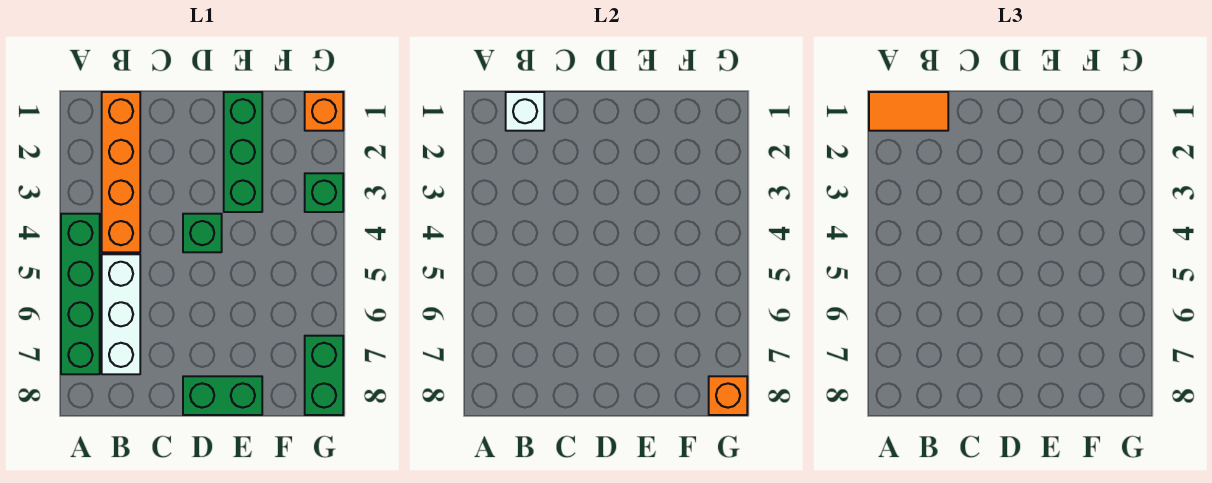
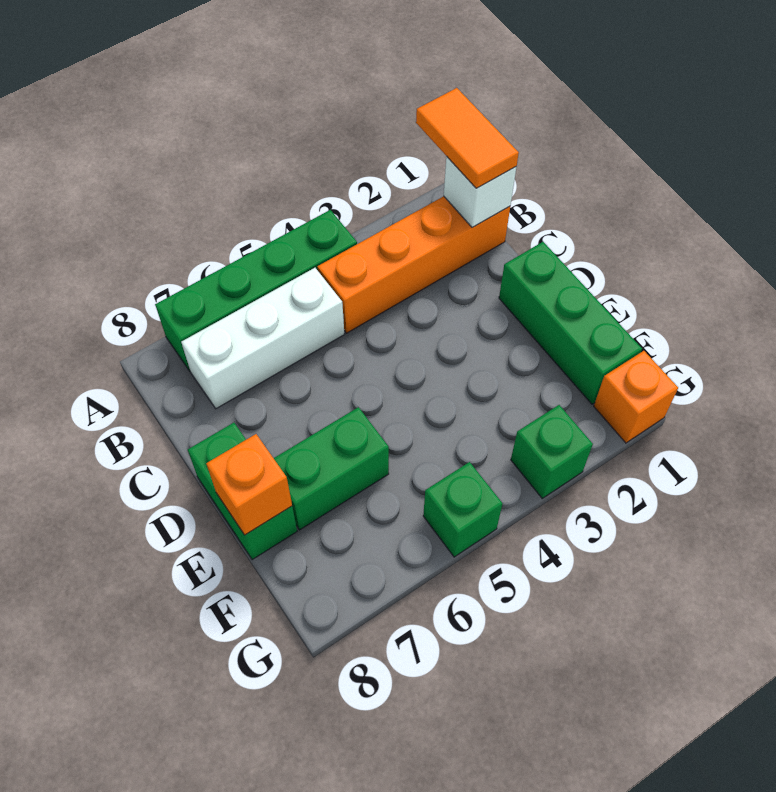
green 1x1 brick [183,214,222,252] -> green 1x1 brick moved to [423,462,502,557]
green 1x3 brick [224,92,262,212] -> green 1x3 brick turned to [499,242,642,404]
green 1x2 brick [305,336,343,415] -> green 1x2 brick moved to [274,407,389,530]
orange 1x1 brick [709,376,747,415] -> orange 1x1 brick moved to [206,434,292,535]

